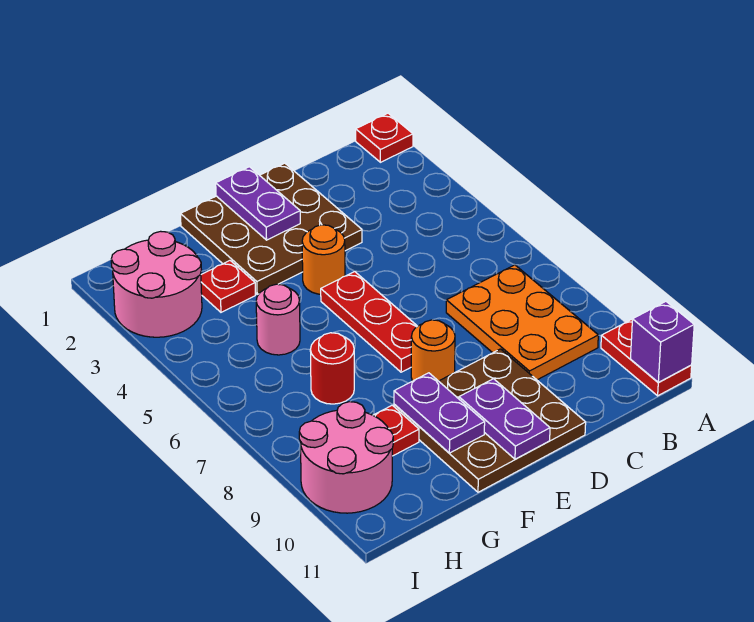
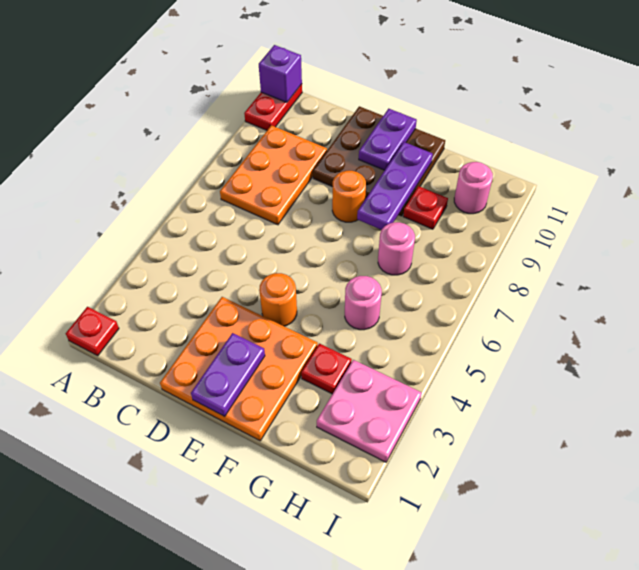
brown 3x3 plate [180,163,362,294] -> orange 3x3 plate [160,297,318,441]
red 1x3 plate [321,272,417,372] -> none
purple 1x2 plate [394,373,485,453] -> purple 1x3 plate [357,142,433,230]
red 1x1 round brick [310,333,354,404] -> pink 1x1 round brick [378,222,415,275]
pink 2x2 round brick [111,231,202,337] -> pink 2x2 plate [317,360,422,462]
pink 2x2 round brick [299,402,393,513] -> pink 1x1 round brick [454,162,493,214]

